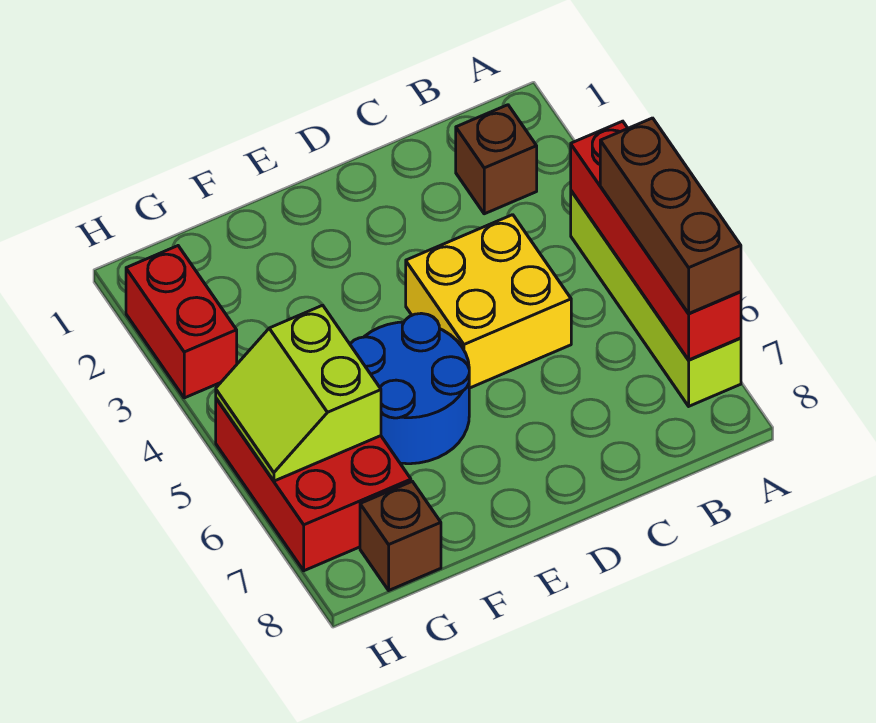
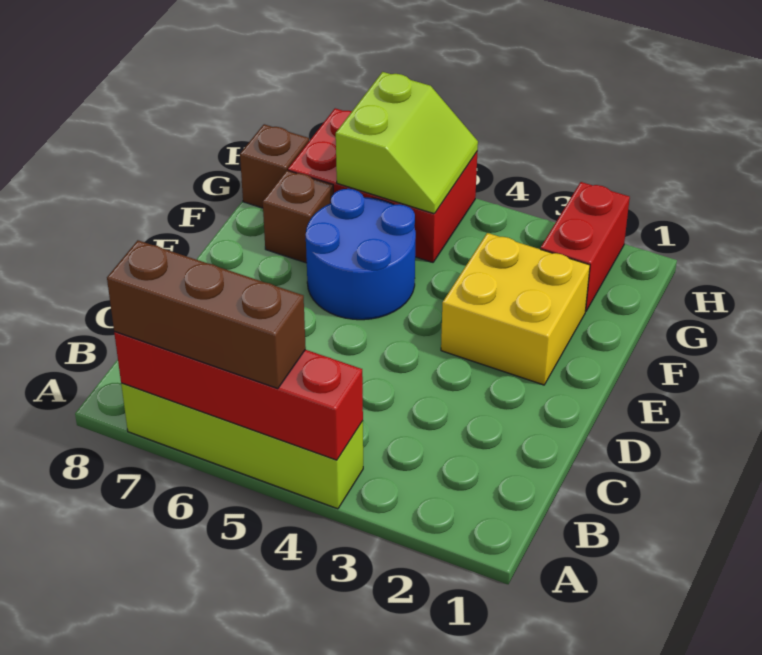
brown 1x1 brick [456,105,537,214] -> brown 1x1 brick moved to [263,170,333,263]
yellow 2x2 brick [406,215,571,388] -> yellow 2x2 brick moved to [441,233,590,385]
lime 2x2 slope [216,305,381,481] -> lime 2x2 slope turned to [336,72,478,214]
red 1x2 brick [126,246,237,398] -> red 1x2 brick turned to [540,182,630,311]

